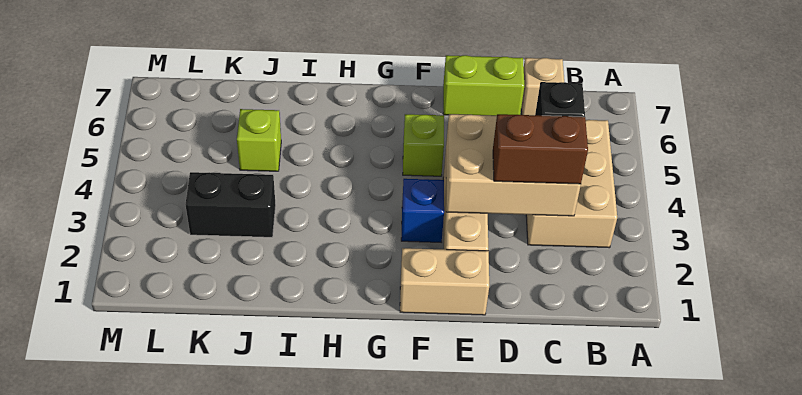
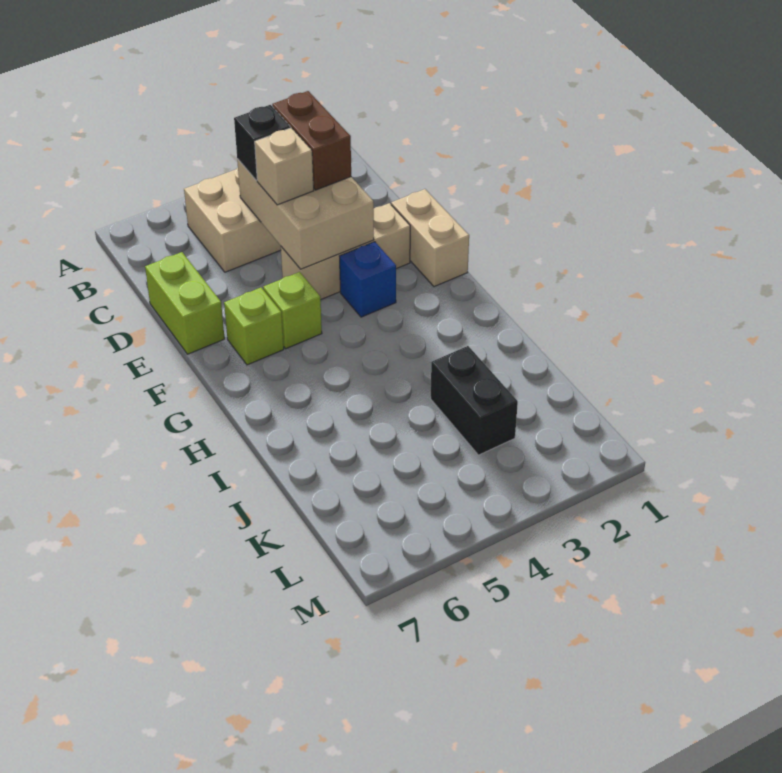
tan 1x1 brick [521,58,564,115] -> tan 1x1 brick moved to [255,128,314,205]
lime 1x1 brick [237,109,281,171] -> lime 1x1 brick moved to [224,288,284,365]

